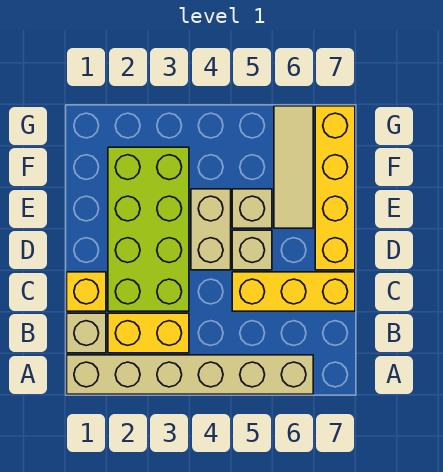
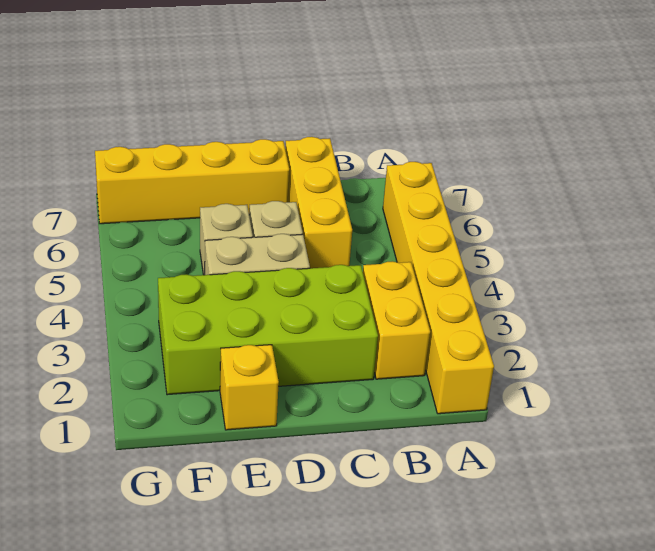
tan 1x6 brick [67,355,313,394] -> yellow 1x6 brick [383,162,494,414]
tan 1x1 brick [67,313,106,353] -> none
yellow 1x1 brick [67,272,106,311] -> yellow 1x1 brick moved to [220,345,279,430]
tan 1x3 tile [274,106,313,228] -> none

